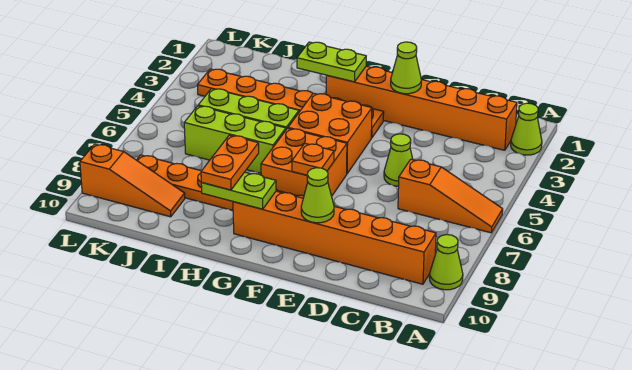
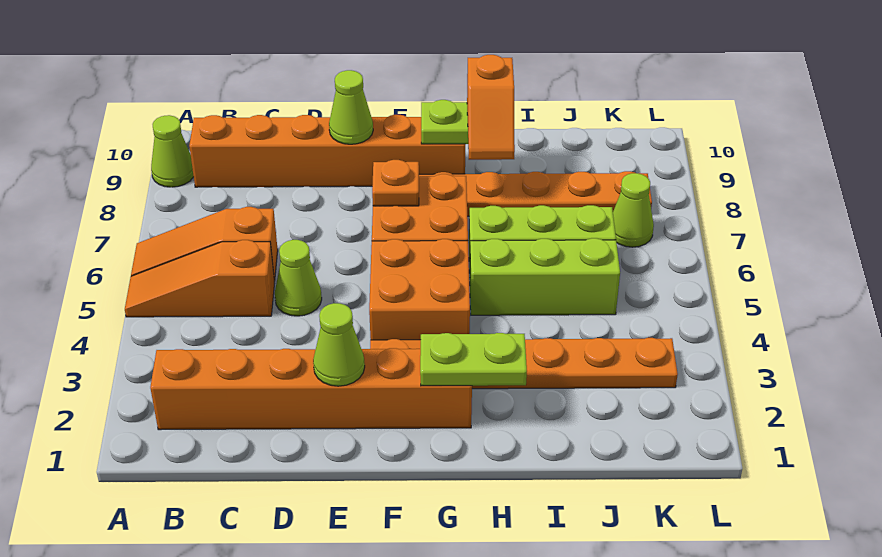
lime 1x1 cone [511,103,542,155] -> lime 1x1 cone moved to [613,173,654,247]
orange 1x2 plate [201,135,259,190] -> orange 1x2 slope [467,55,515,160]
orange 1x3 slope [80,144,185,217] -> orange 1x3 slope moved to [125,240,274,317]

